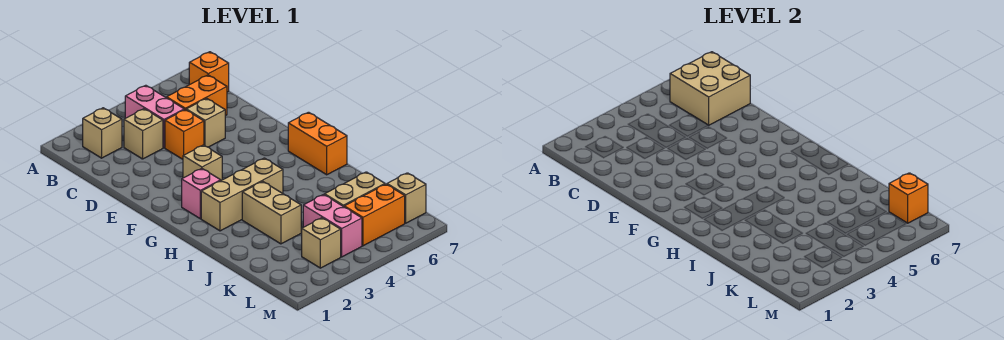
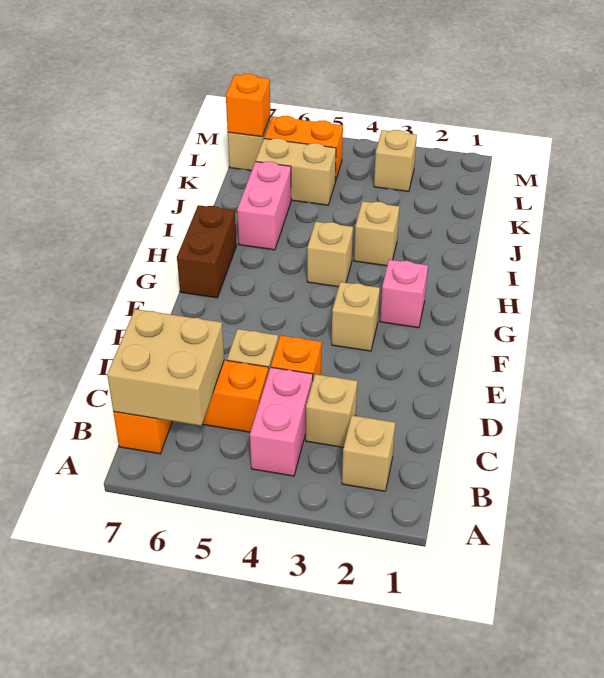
orange 1x2 brick [288,112,347,175] -> brown 1x2 brick [177,205,237,298]
tan 1x3 brick [201,158,283,231] -> tan 1x1 brick [307,222,353,287]
tan 1x2 brick [242,181,301,244] -> tan 1x1 brick [354,201,399,266]
pink 1x2 brick [303,195,362,257] -> pink 1x2 brick moved to [237,162,291,250]

